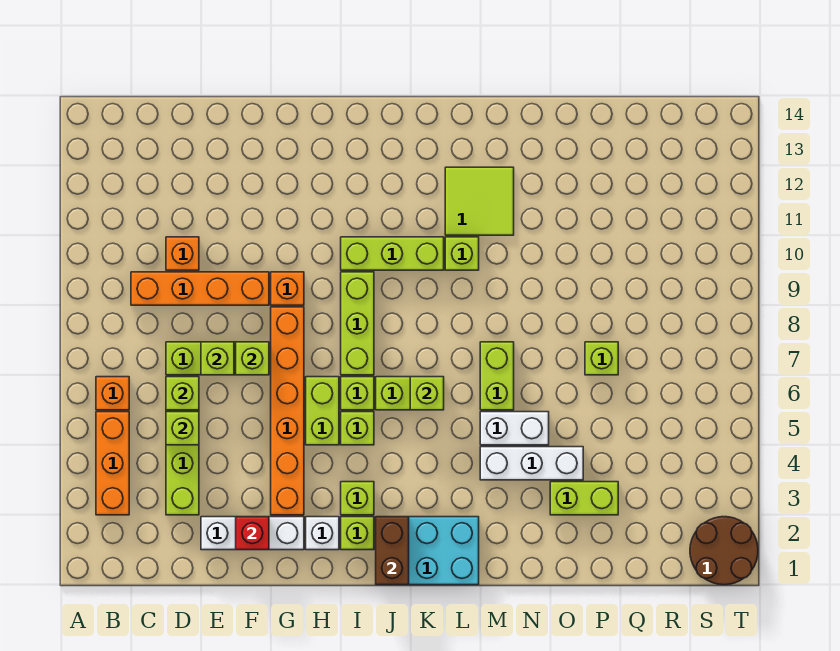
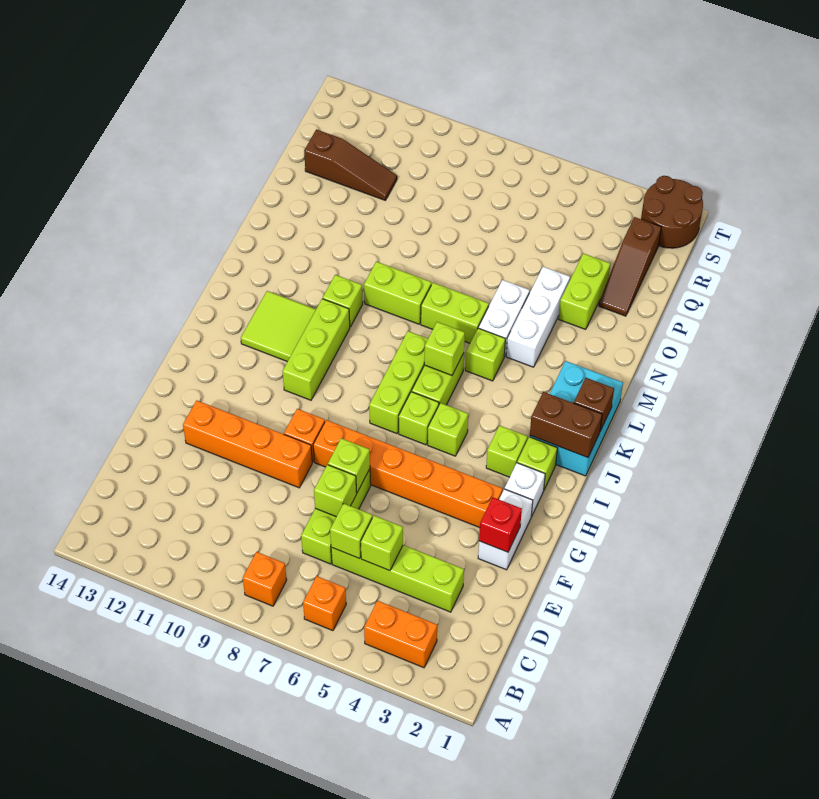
orange 1x3 brick [96,412,129,515] -> orange 1x2 brick [364,601,437,668]
orange 1x4 brick [131,272,269,305] -> orange 1x4 brick turned to [183,401,312,488]
orange 1x1 brick [166,237,199,270] -> orange 1x1 brick moved to [243,552,287,606]
white 1x3 brick [201,517,304,550] -> white 1x2 brick [478,489,533,570]
lime 1x2 brick [306,377,339,445] -> lime 1x2 brick moved to [364,262,431,324]
lime 1x3 brick [341,272,374,375] -> lime 1x3 brick turned to [369,331,428,434]
none -> brown 1x1 brick [574,378,614,431]
lime 2x2 tile [445,167,514,235] -> lime 2x2 tile moved to [241,291,316,362]
none -> brown 1x3 slope [599,217,661,316]
lime 1x1 brick [585,342,618,375] -> lime 1x1 brick moved to [465,328,505,381]
none -> brown 1x3 slope [304,129,397,200]

